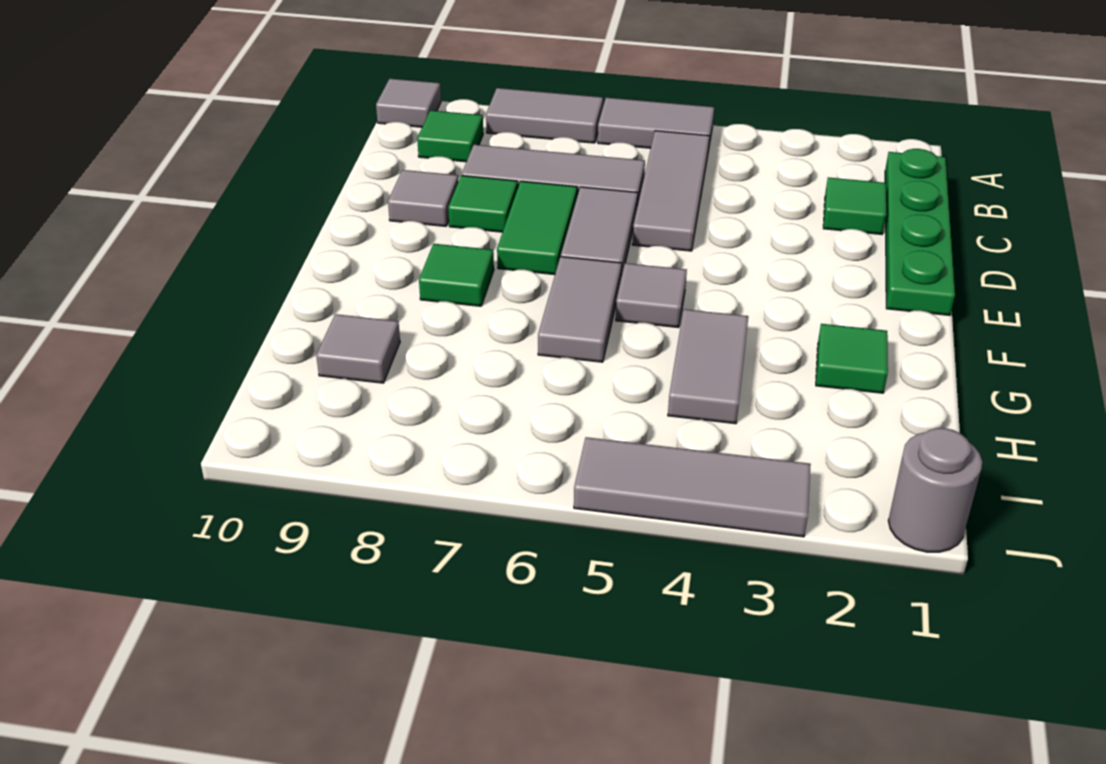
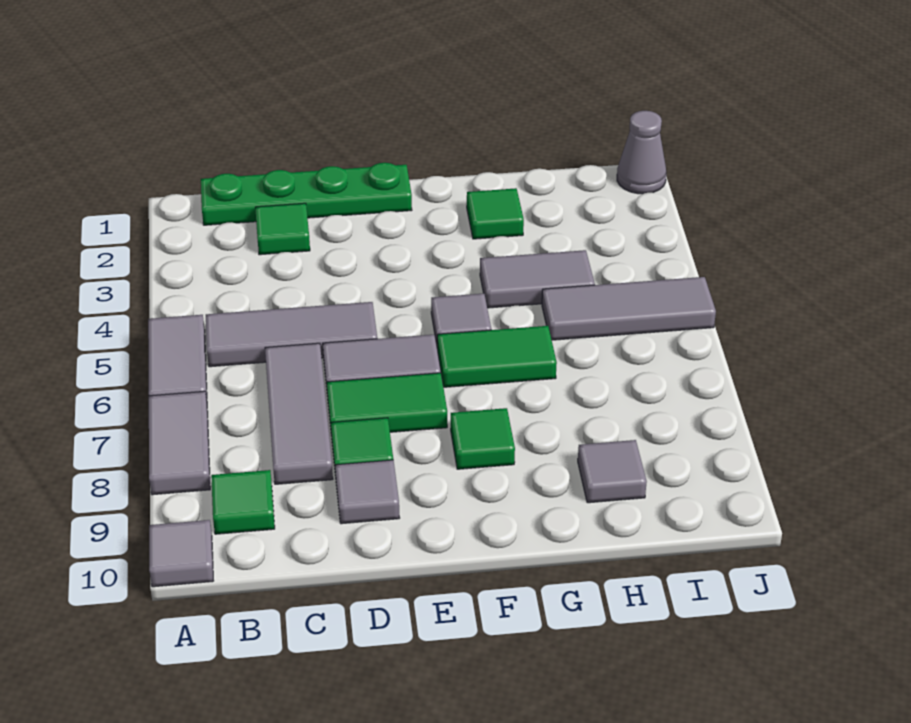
grey 1x2 tile [538,257,622,362] -> green 1x2 tile [437,326,557,387]
grey 1x1 round brick [888,428,982,552] -> grey 1x1 cone [617,111,666,194]
grey 1x3 tile [574,437,811,537] -> grey 1x3 tile turned to [542,277,716,340]

